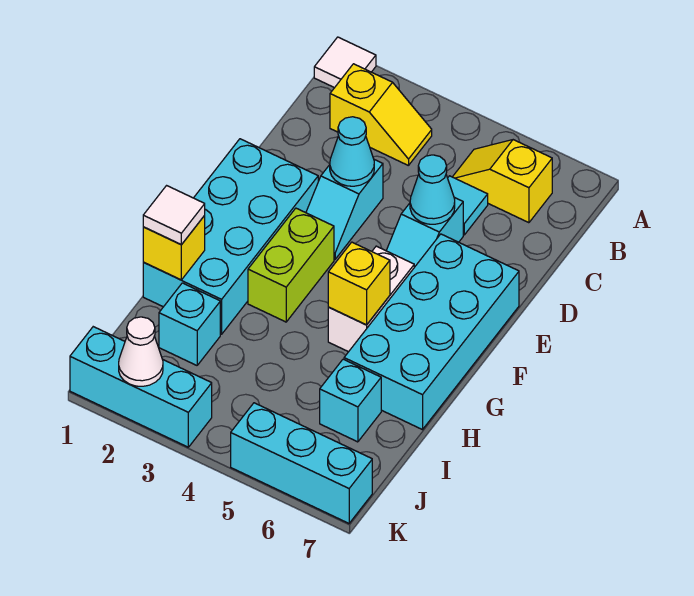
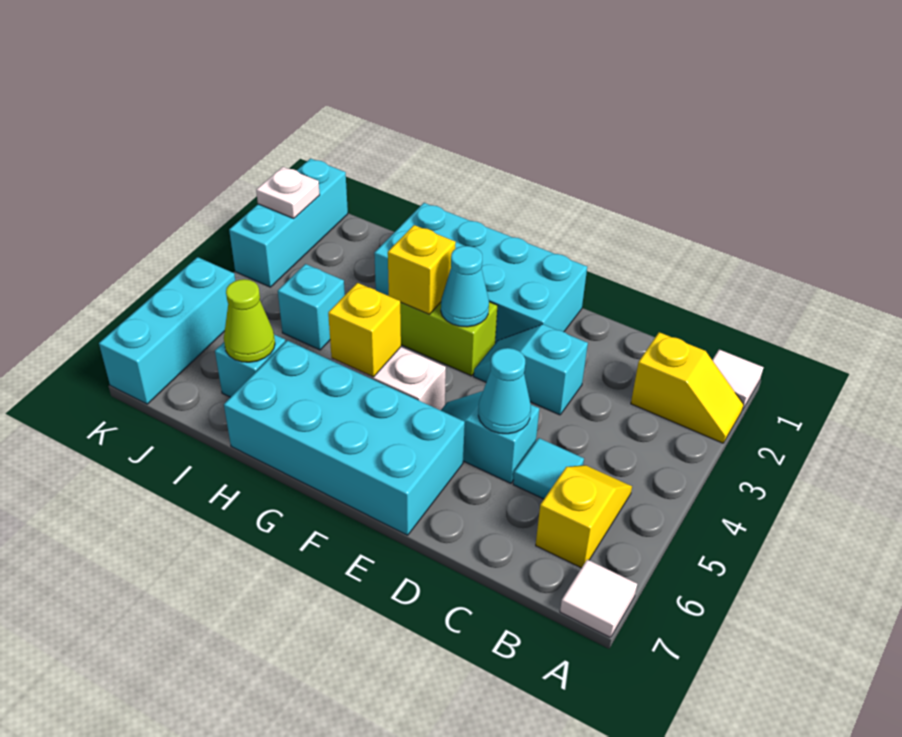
yellow 1x2 slope [330,64,432,166] -> yellow 1x2 slope turned to [631,332,744,443]
cyan 1x1 cone [330,117,374,186] -> cyan 1x1 cone moved to [441,246,489,327]
yellow 1x1 brick [143,216,205,280] -> yellow 1x1 brick moved to [388,225,456,314]
white 1x1 tile [143,186,205,245] -> white 1x1 tile moved to [560,560,637,638]
cyan 1x1 brick [159,283,220,365] -> cyan 1x1 brick moved to [278,264,345,350]
none -> lime 1x1 cone [224,279,275,362]
white 1x1 cone [119,317,163,386] -> white 1x1 plate [256,167,320,219]

